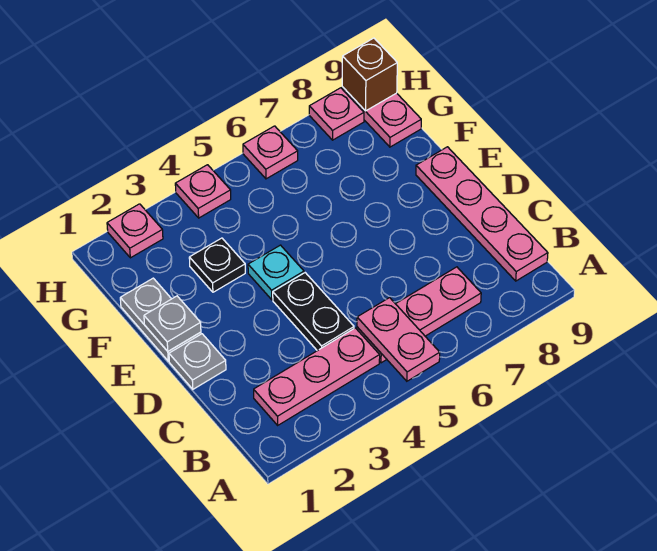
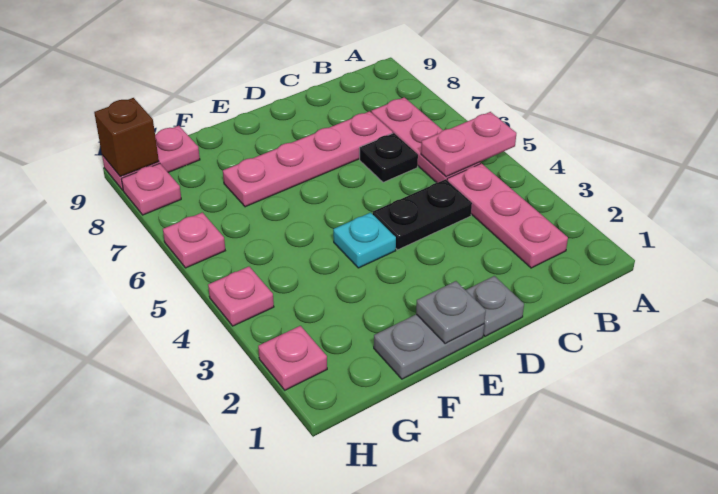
pink 1x4 plate [416,147,548,281] -> pink 1x4 plate moved to [223,111,393,207]
black 1x1 plate [189,238,245,292] -> black 1x1 plate moved to [360,133,418,182]

